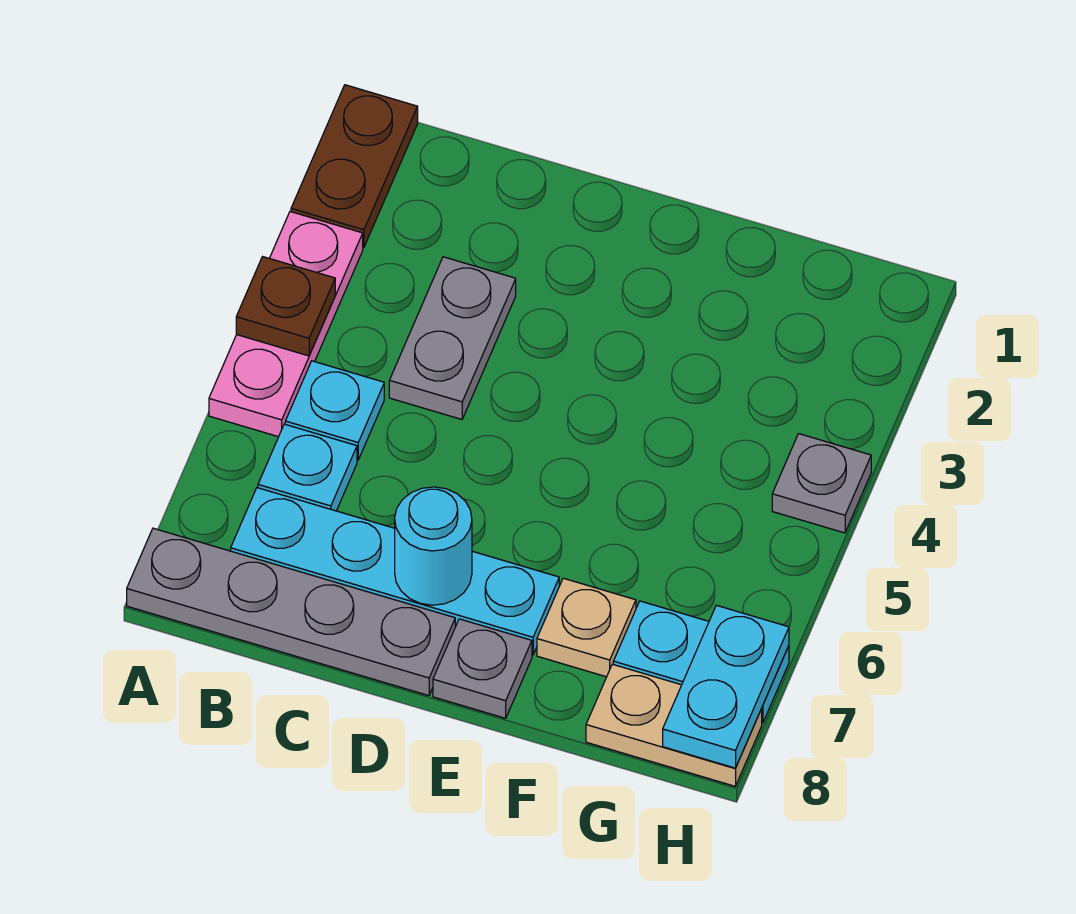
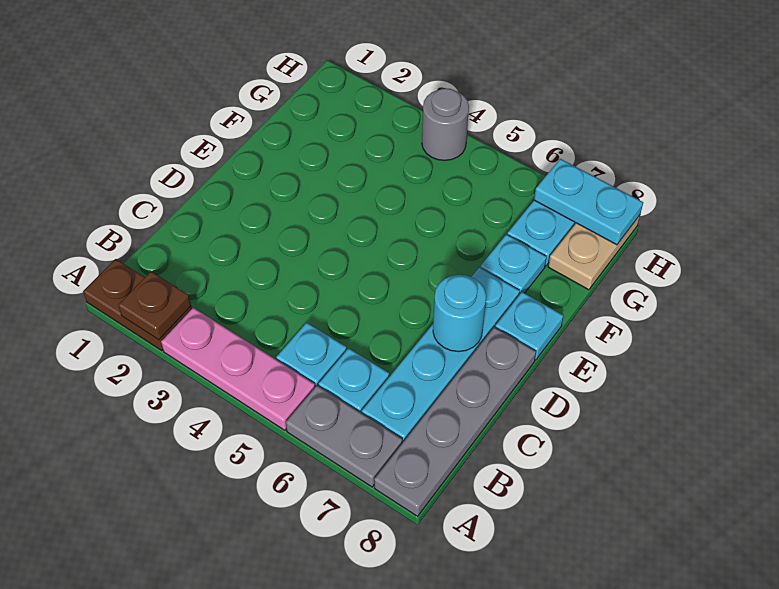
brown 1x1 plate [236,257,335,356] -> brown 1x1 plate moved to [118,272,191,340]
grey 1x2 plate [389,257,516,419] -> grey 1x2 plate moved to [286,386,402,487]
grey 1x1 plate [433,619,532,718] -> cyan 1x1 plate [495,292,564,360]
tan 1x1 plate [537,578,636,677] -> cyan 1x1 plate [480,234,547,295]
grey 1x1 plate [772,434,871,533] -> grey 1x1 round brick [422,88,469,160]

